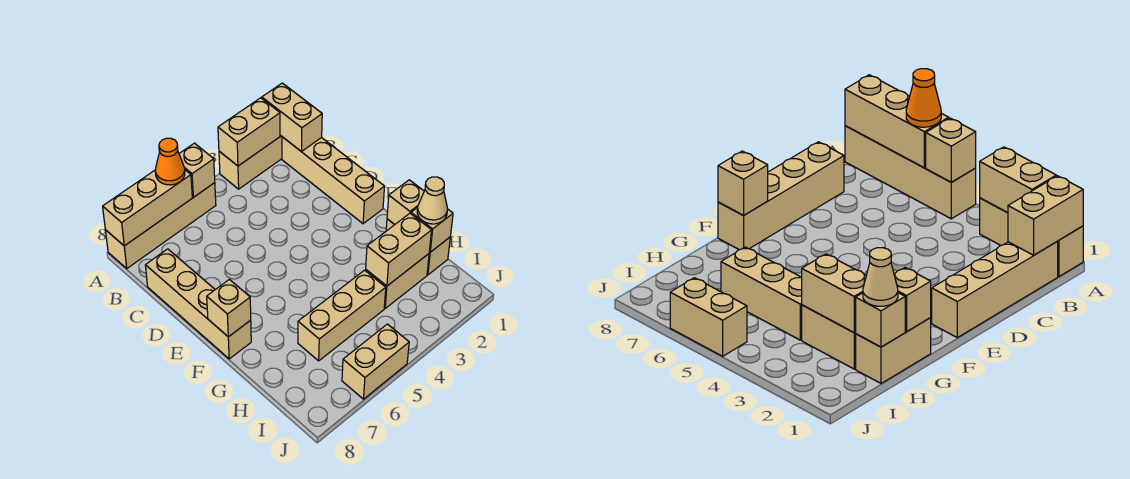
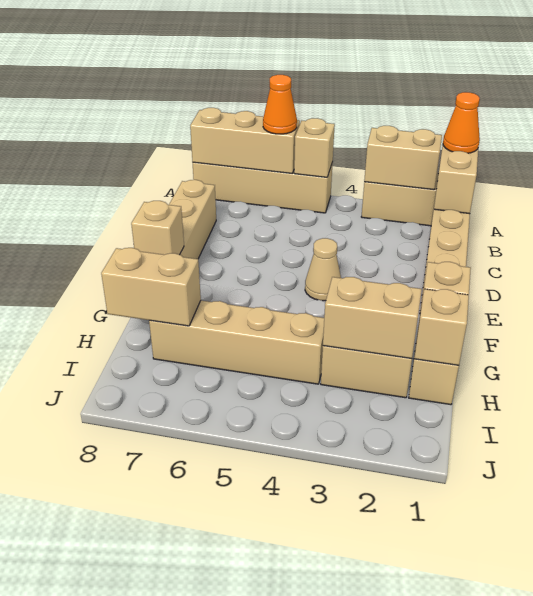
none -> orange 1x1 cone [443,92,480,153]
tan 1x1 cone [417,177,447,224] -> tan 1x1 cone moved to [305,238,341,301]
tan 1x3 brick [298,270,386,361] -> tan 1x4 brick [149,301,324,384]
tan 1x2 brick [342,324,409,399] -> tan 1x2 brick moved to [101,248,201,326]

